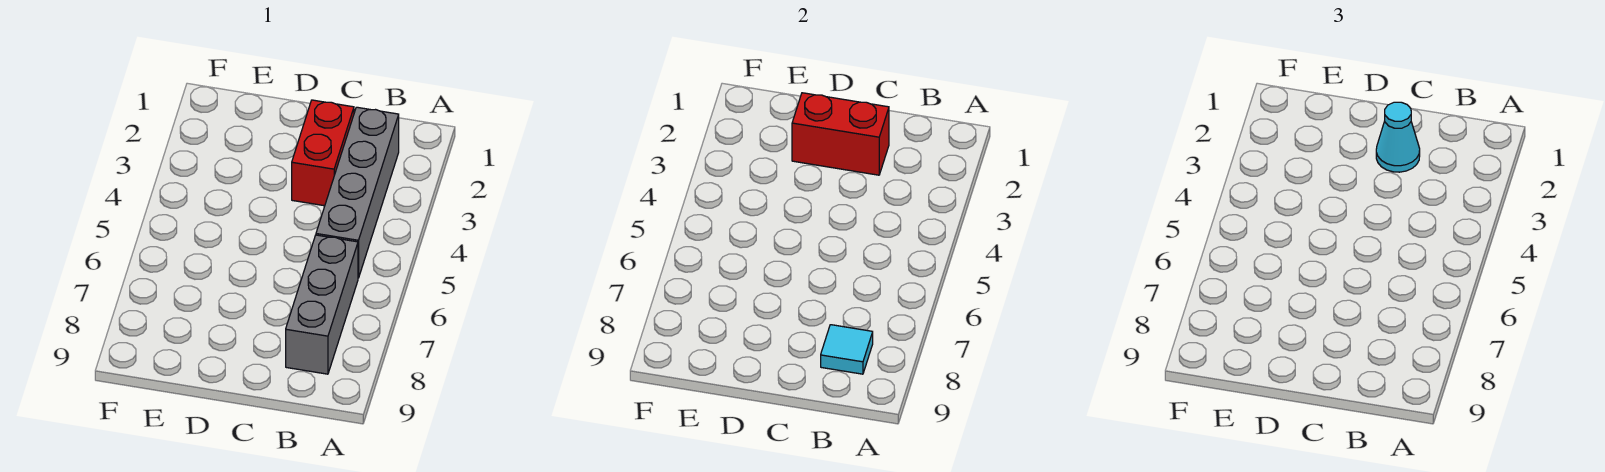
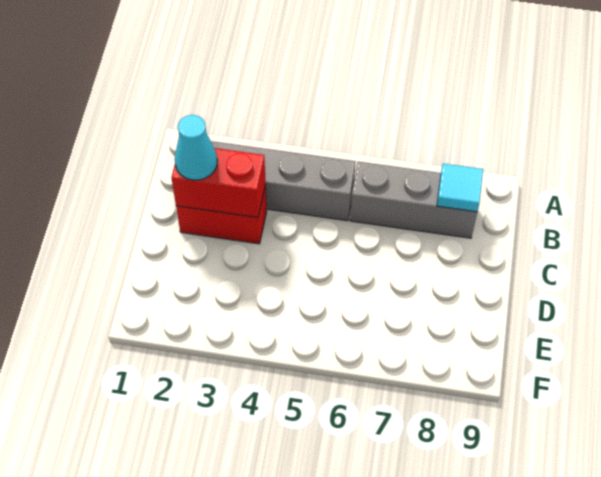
red 1x2 brick [792,93,889,175] -> red 1x2 brick turned to [171,148,266,218]

